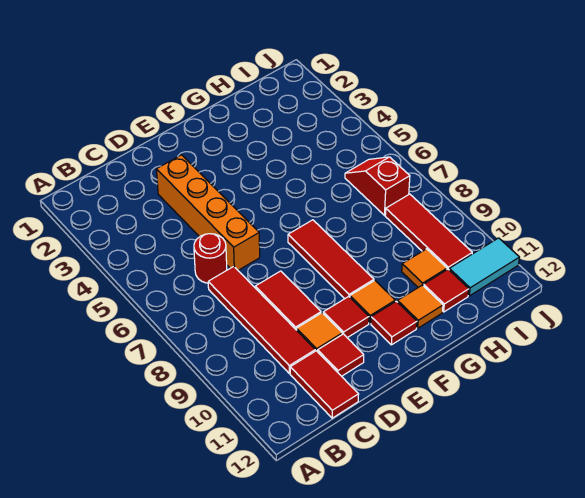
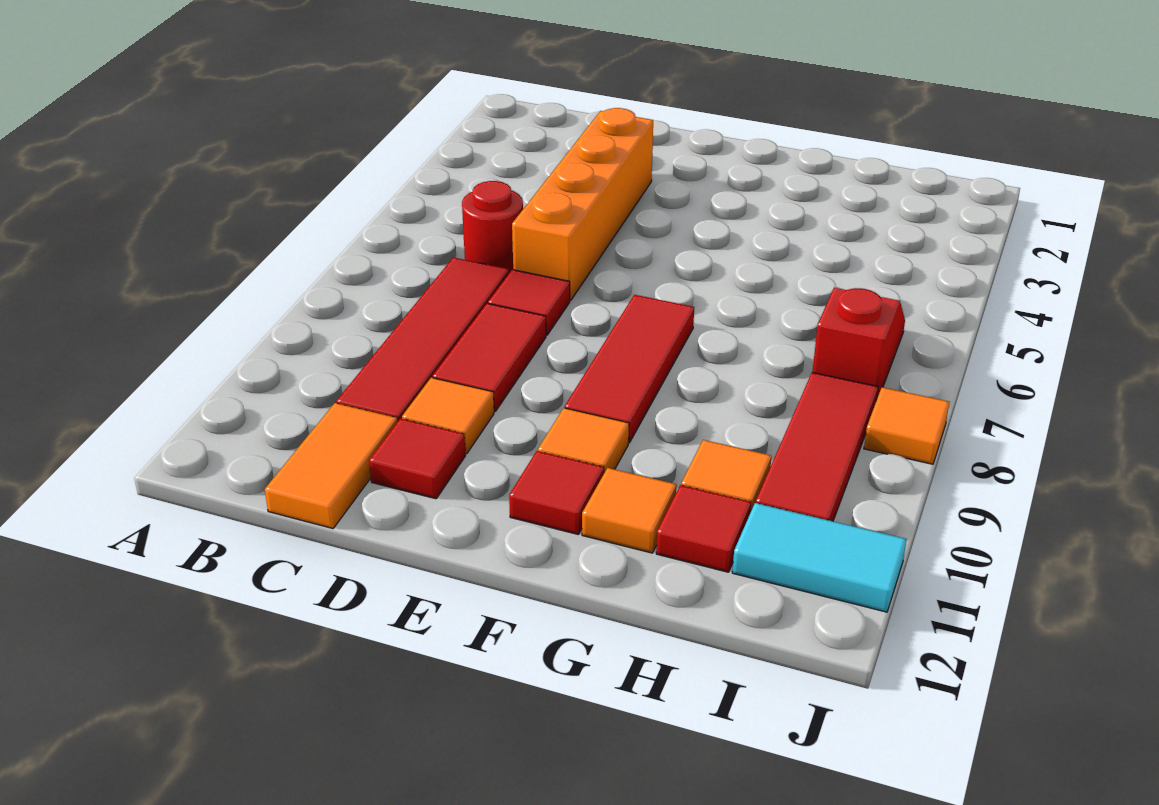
red 1x2 tile [290,351,359,418] -> orange 1x2 tile [265,403,397,529]
red 1x1 tile [323,296,369,338] -> red 1x1 tile moved to [488,270,570,335]
none -> orange 1x1 tile [864,387,950,464]

